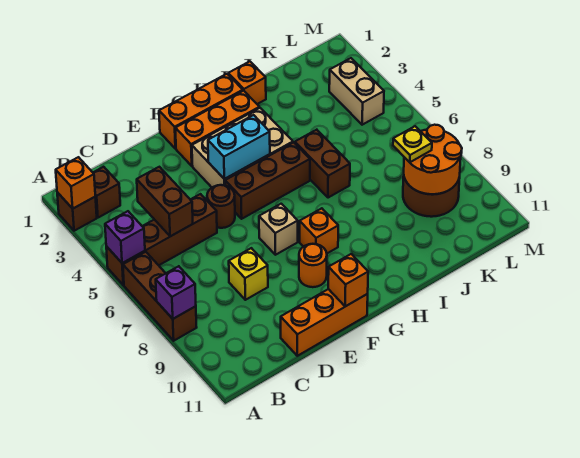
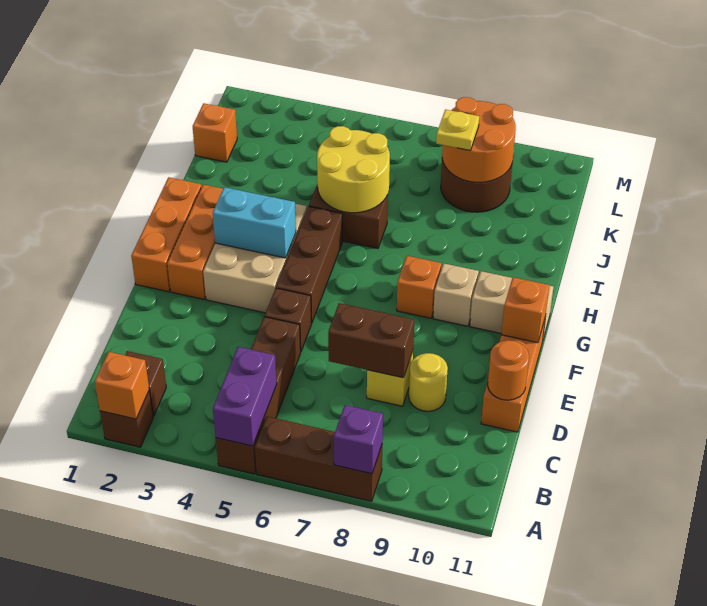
purple 1x1 brick [105,211,145,263] -> purple 1x2 brick [213,347,277,446]
brown 1x2 brick [137,167,193,236] -> brown 1x2 brick moved to [328,303,414,378]
none -> yellow 1x1 round brick [409,353,448,411]
brown 1x1 round brick [207,185,235,228] -> brown 1x1 brick [265,288,312,351]
cyan 1x2 brick [208,115,270,179] -> cyan 1x2 brick turned to [213,187,296,258]
tan 1x1 brick [259,204,298,255] -> tan 1x1 brick moved to [433,264,479,326]
orange 1x1 round brick [299,244,327,287] -> orange 1x1 round brick moved to [488,340,529,400]
orange 1x1 brick [228,61,266,104] -> orange 1x1 brick moved to [193,103,237,162]
none -> yellow 2x2 round brick [317,126,390,213]
tan 1x2 brick [329,58,384,125] -> tan 1x2 brick moved to [470,271,553,342]

